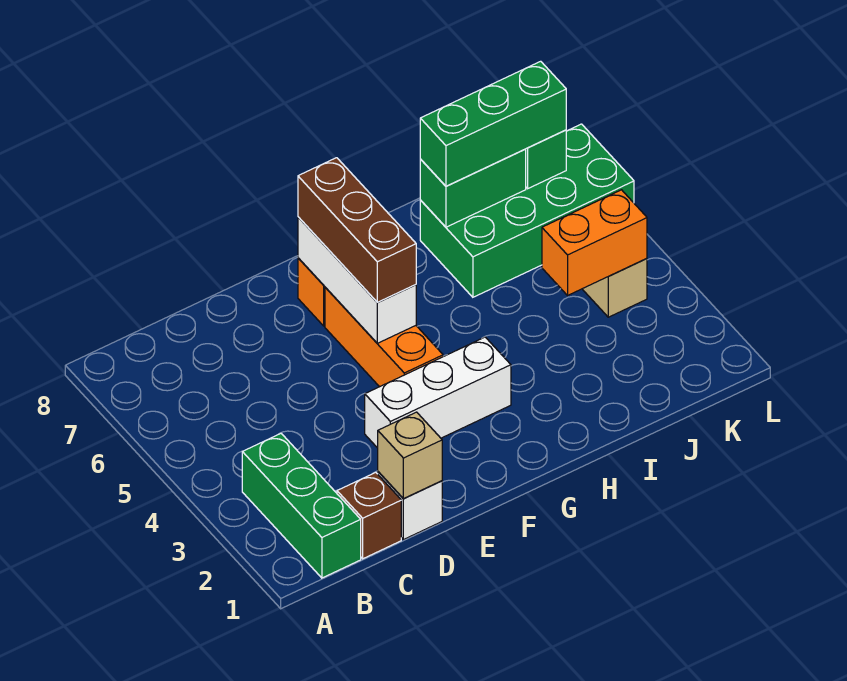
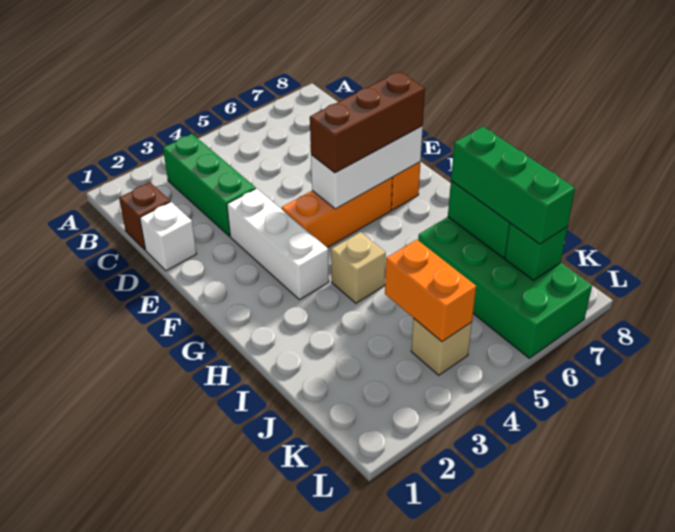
green 1x3 brick [242,434,361,578] -> green 1x3 brick turned to [163,134,256,236]
tan 1x1 brick [378,412,442,499] -> tan 1x1 brick moved to [331,232,386,303]

